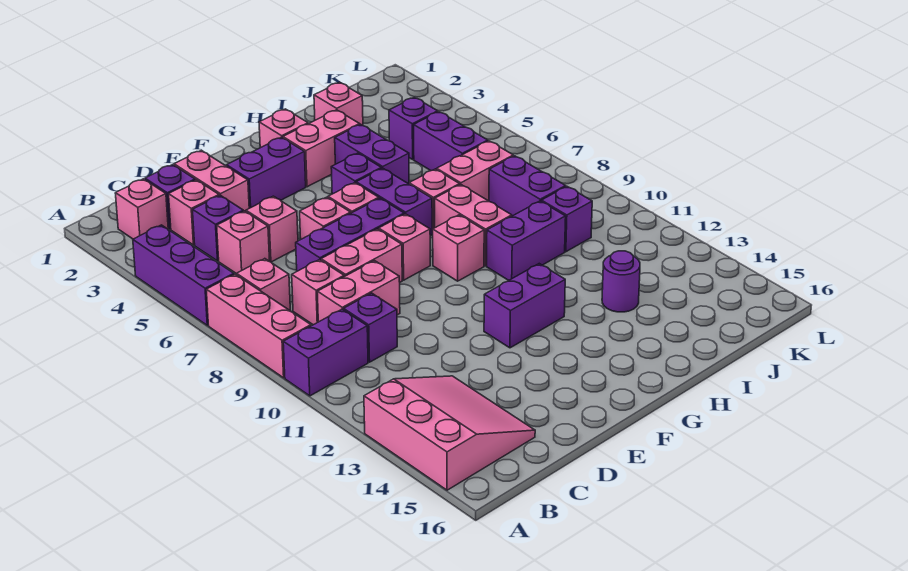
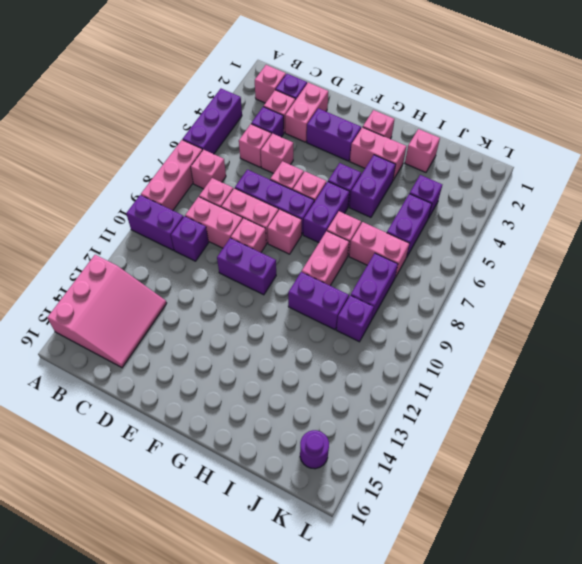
purple 1x2 brick [484,264,565,348] -> purple 1x2 brick moved to [217,238,276,295]
pink 1x1 brick [432,215,484,281] -> pink 1x1 brick moved to [231,218,266,252]
purple 1x1 round brick [602,251,640,312] -> purple 1x1 round brick moved to [300,430,329,469]

